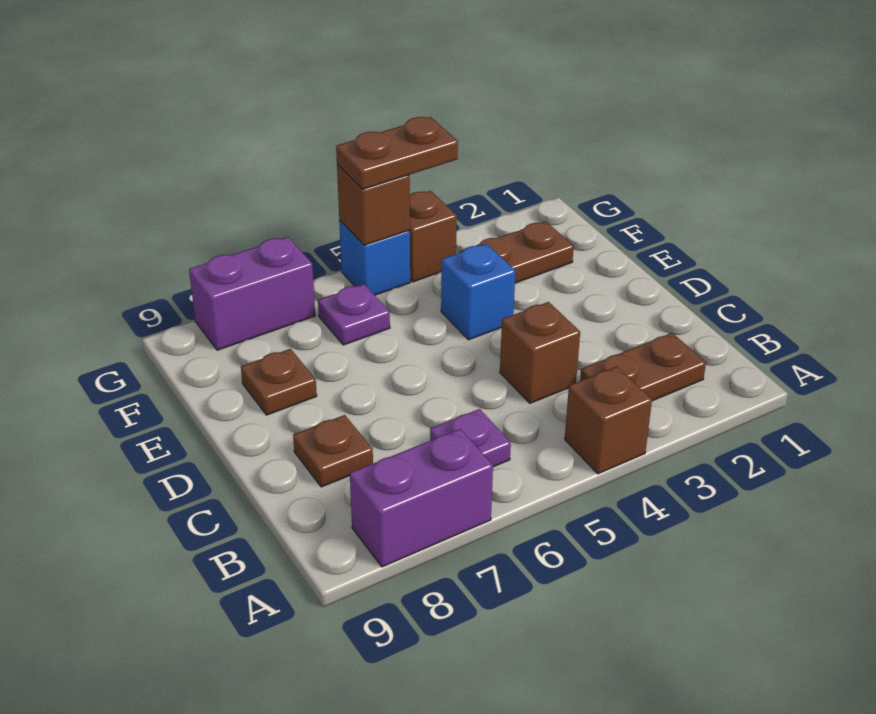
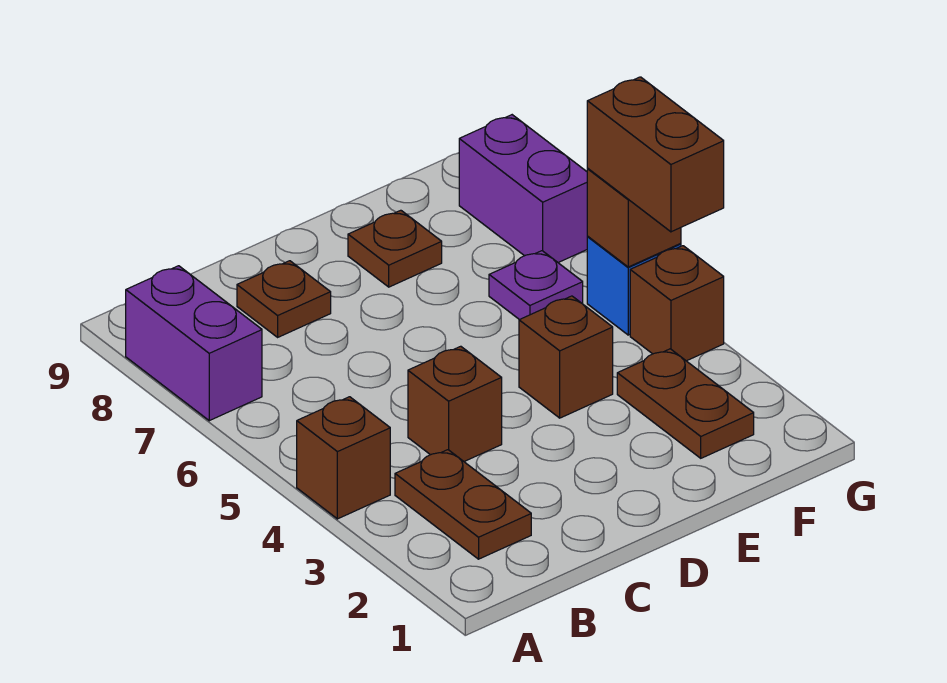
purple 1x1 plate [430,409,511,467] -> none
blue 1x1 brick [441,244,515,340] -> brown 1x1 brick [519,296,613,418]
brown 1x2 plate [336,117,458,189] -> brown 1x2 brick [587,77,724,232]

